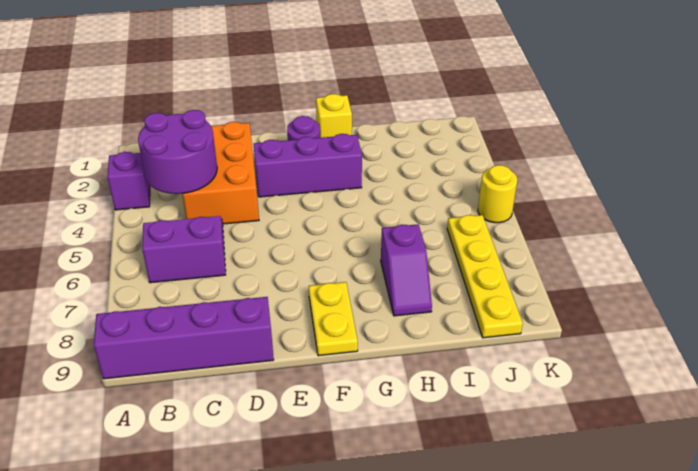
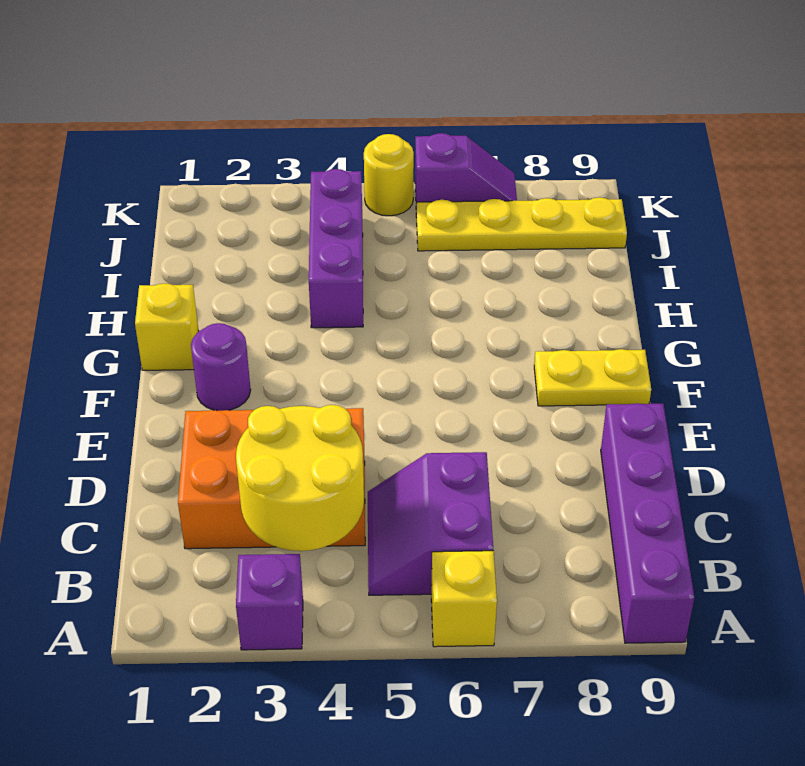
none -> yellow 1x1 brick [431,551,497,647]
purple 2x2 round brick [138,110,217,194] -> yellow 2x2 round brick [236,405,364,551]
purple 1x3 brick [254,134,362,197] -> purple 1x3 brick moved to [309,169,363,328]
purple 1x2 slope [381,224,432,316] -> purple 1x2 slope moved to [415,133,517,214]

